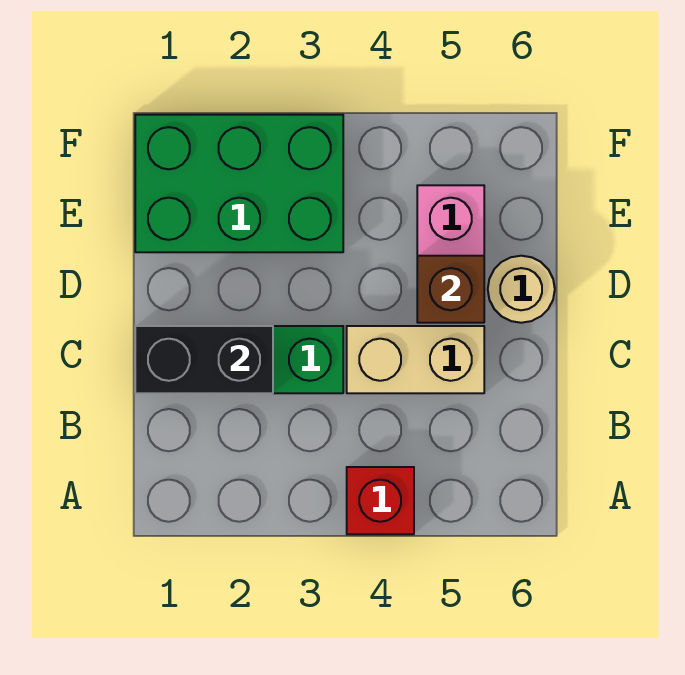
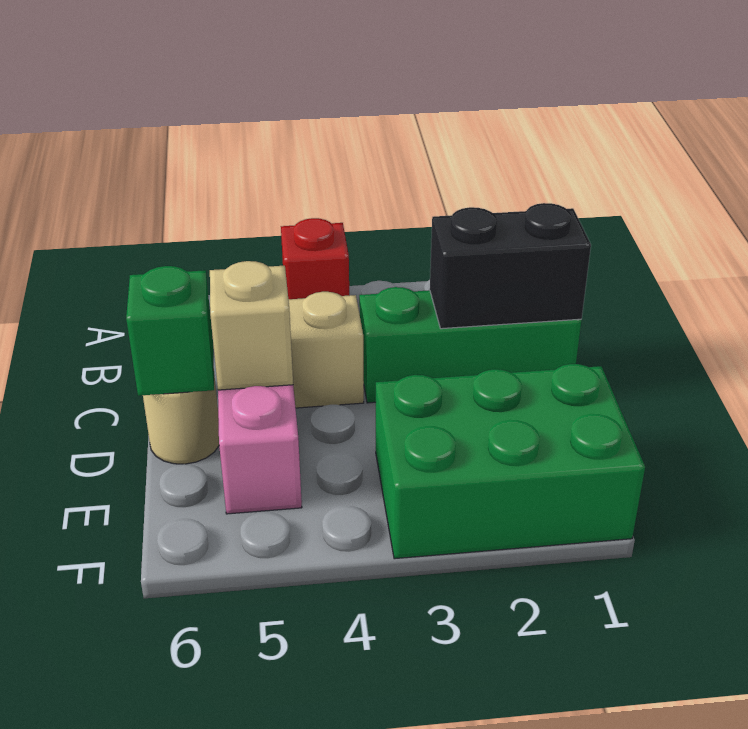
brown 1x1 brick [417,256,484,323] -> tan 1x1 brick [210,261,293,390]
none -> green 1x1 brick [126,266,214,396]

